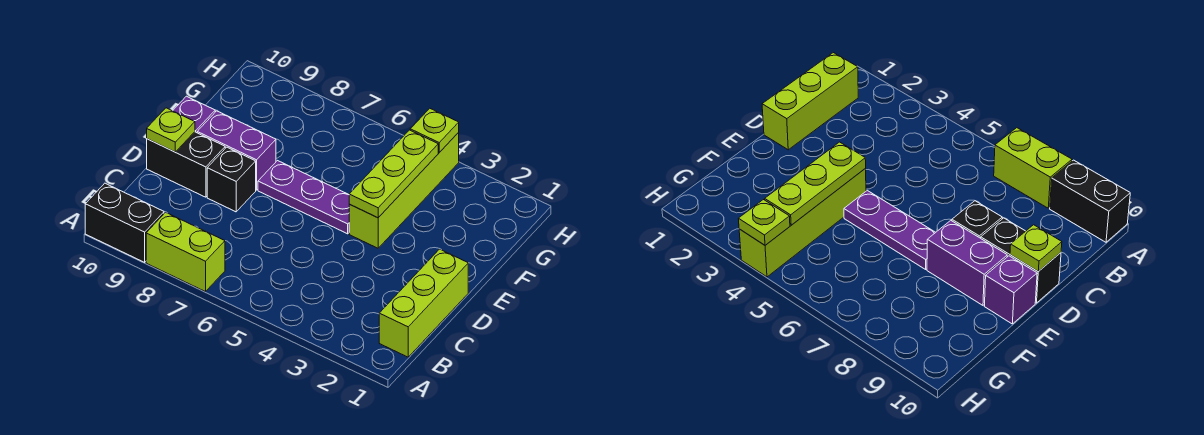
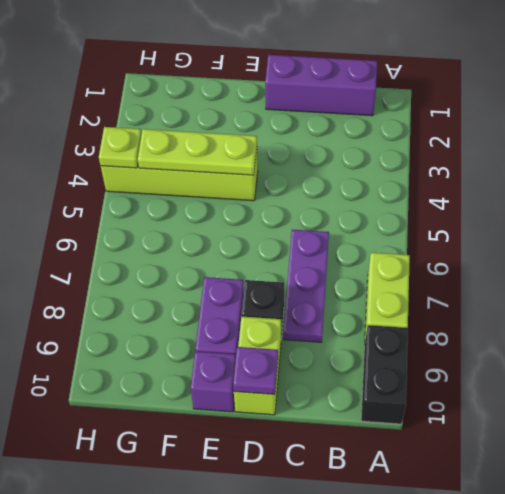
lime 1x3 brick [379,249,468,357] -> purple 1x3 brick [265,55,377,116]
black 1x2 brick [147,132,225,197] -> lime 1x2 brick [234,317,281,415]
lime 1x1 plate [147,108,195,152] -> purple 1x1 plate [233,347,278,394]
purple 1x3 plate [258,161,349,234] -> purple 1x3 plate moved to [283,230,329,342]

